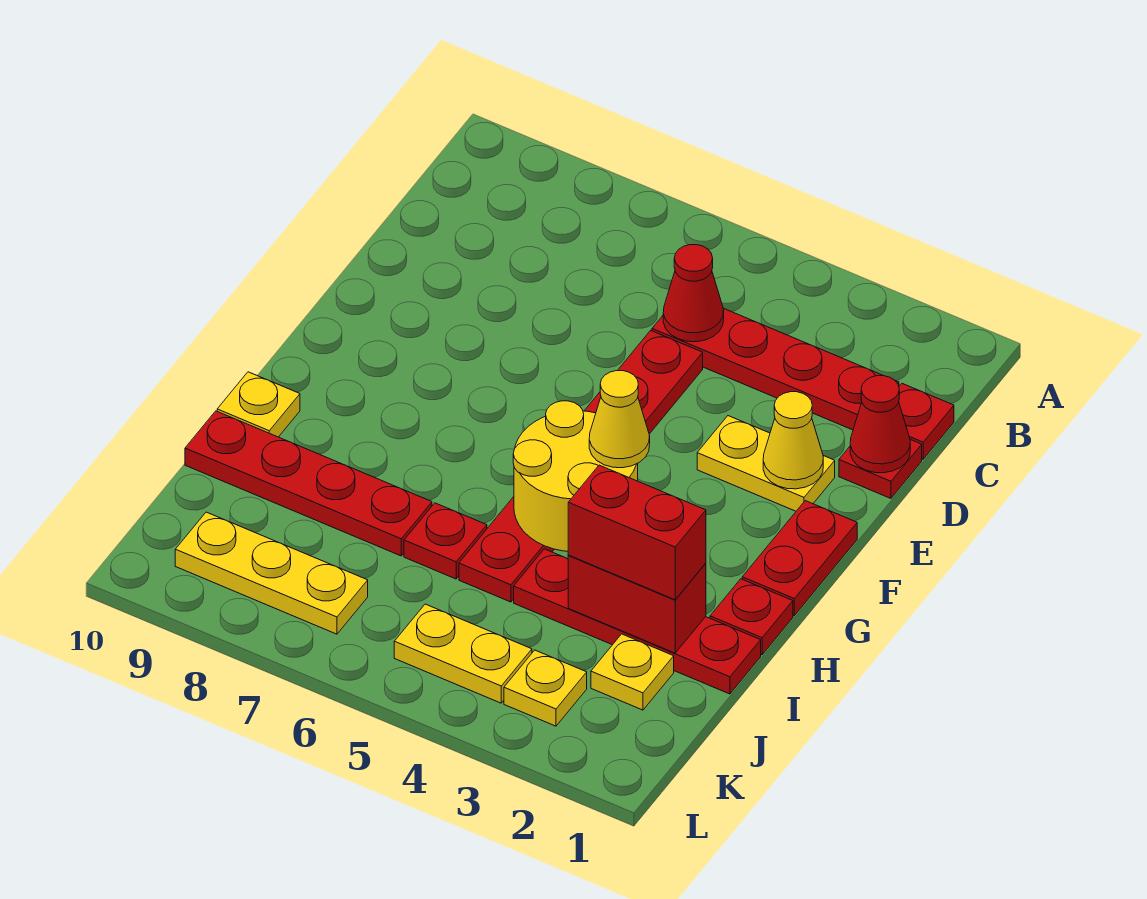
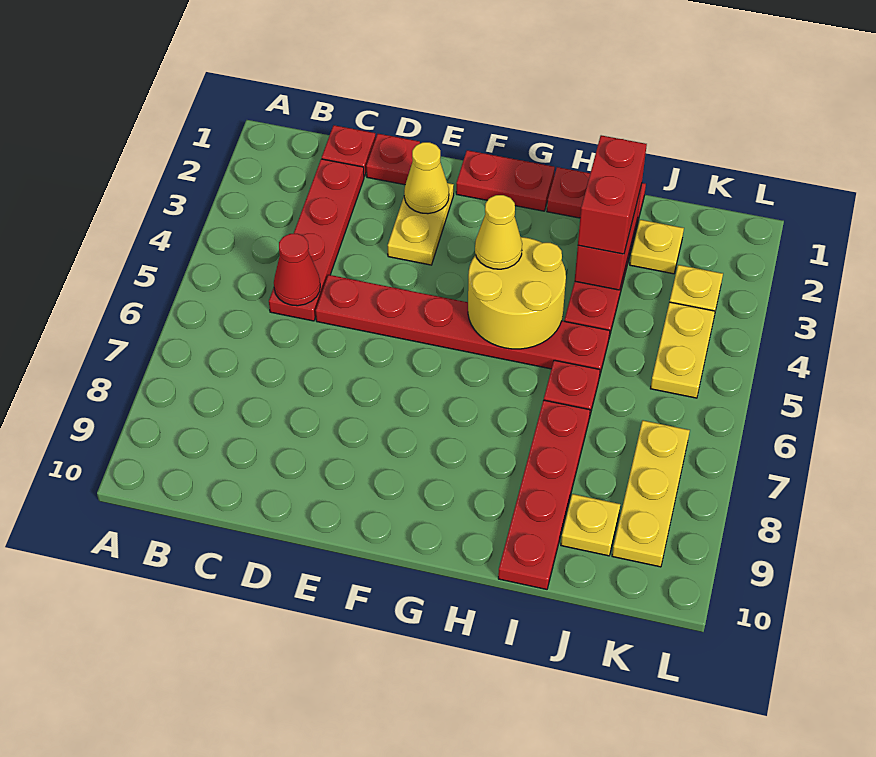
red 1x1 cone [850,376,910,473] -> none
yellow 1x1 plate [217,372,300,437] -> yellow 1x1 plate moved to [561,494,620,556]

